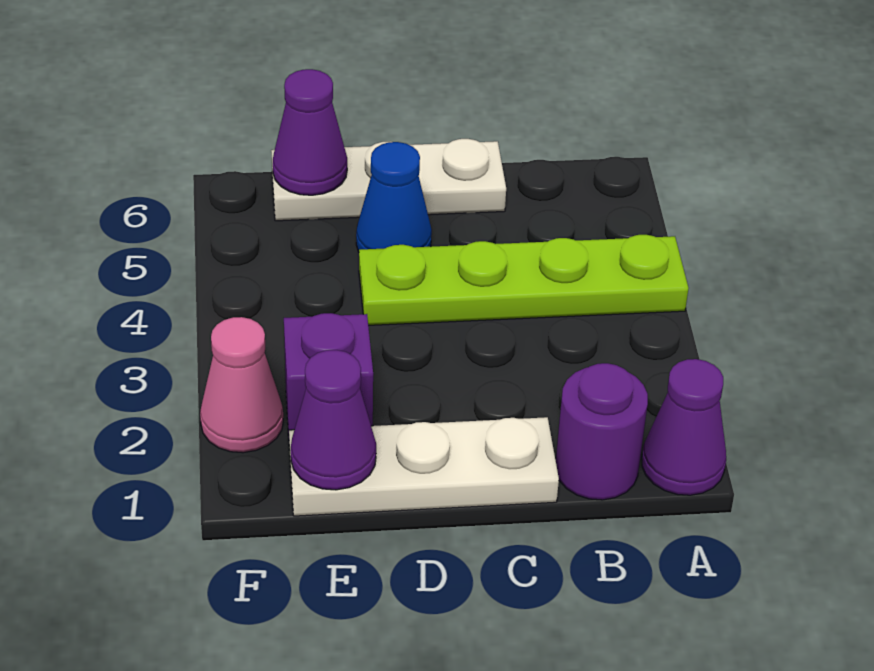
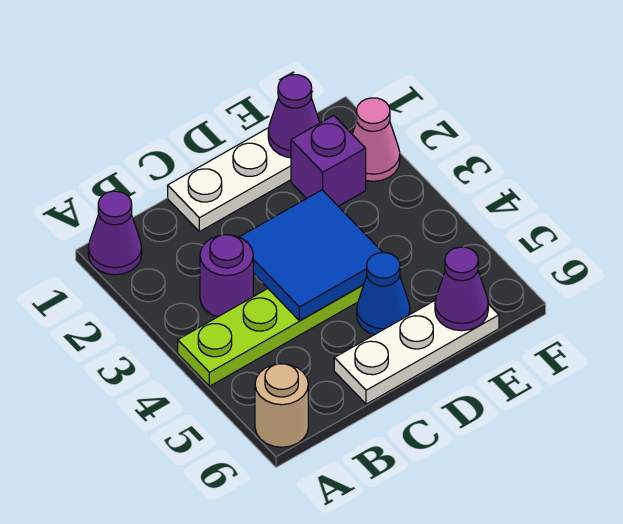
none -> tan 1x1 round brick [255,364,308,447]
purple 1x1 round brick [556,363,648,500] -> purple 1x1 round brick moved to [200,235,253,317]
none -> blue 2x2 tile [240,190,383,321]

